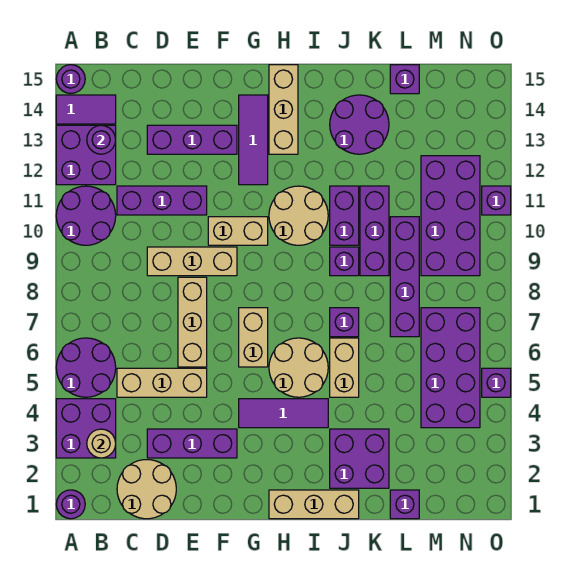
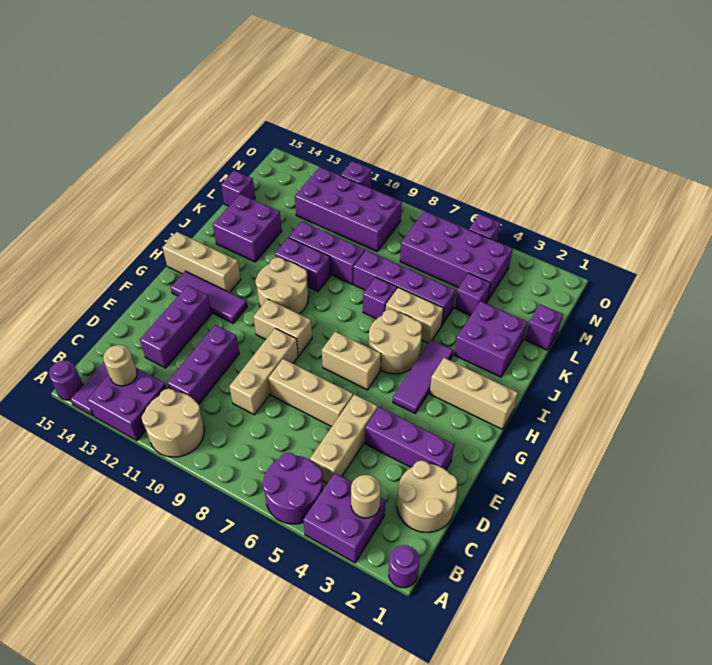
purple 2x2 round brick [56,186,116,245] -> tan 2x2 round brick [142,389,204,457]
purple 1x1 round brick [87,125,116,154] -> tan 1x1 round brick [103,345,137,386]
purple 1x3 brick [147,429,237,458] -> purple 1x3 brick turned to [365,407,454,470]
tan 1x2 brick [208,217,268,245] -> tan 1x2 brick turned to [253,299,312,356]
tan 1x3 brick [269,490,359,519] -> tan 1x3 brick turned to [430,358,518,429]
purple 1x1 brick [330,247,359,276] -> purple 1x1 brick moved to [455,273,491,316]
purple 2x2 round brick [330,95,389,154] -> purple 2x2 brick [213,194,282,262]
purple 1x4 brick [390,217,419,337] -> purple 1x4 brick moved to [354,250,456,325]

